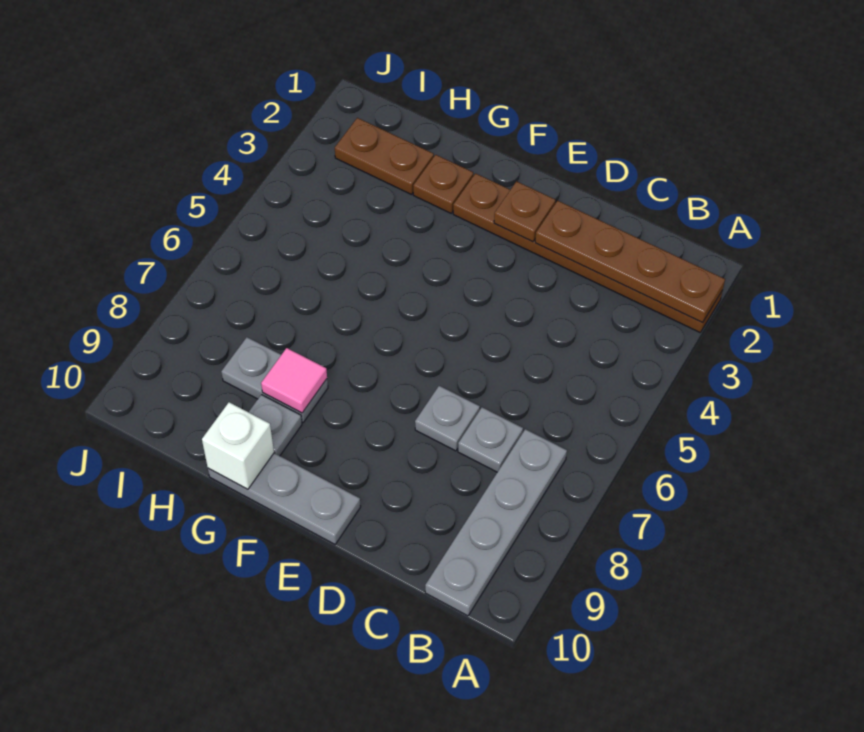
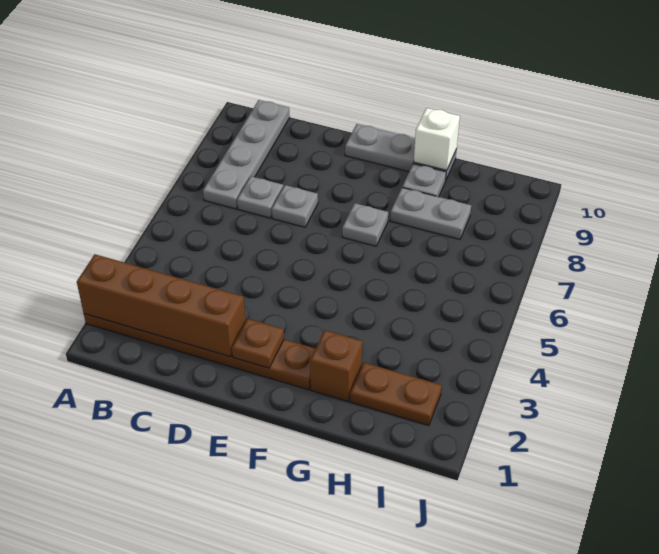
brown 1x4 plate [535,201,725,323] -> brown 1x4 brick [77,254,246,357]
none -> grey 1x1 plate [342,203,388,246]
brown 1x1 plate [413,155,473,213] -> brown 1x1 brick [310,330,362,401]
pink 1x1 tile [261,348,327,413] -> none

